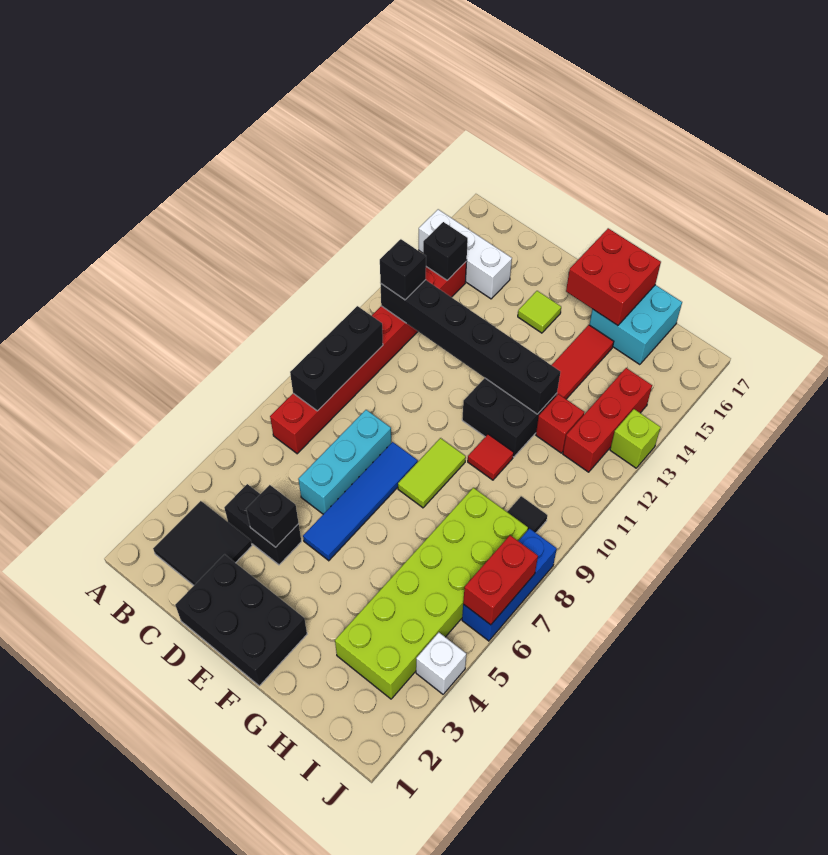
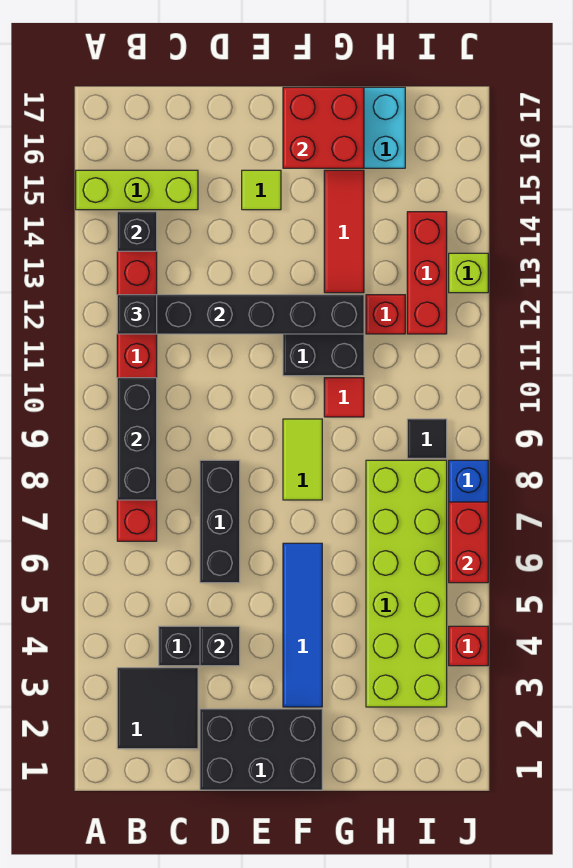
white 1x3 brick [419,209,512,299] -> lime 1x3 brick [76,170,198,210]
cyan 1x3 brick [298,410,391,514] -> black 1x3 brick [200,460,240,583]
blue 1x4 tile [303,442,418,561] -> blue 1x4 tile moved to [283,543,322,707]
white 1x1 brick [416,632,466,694] -> red 1x1 brick [449,626,488,666]

